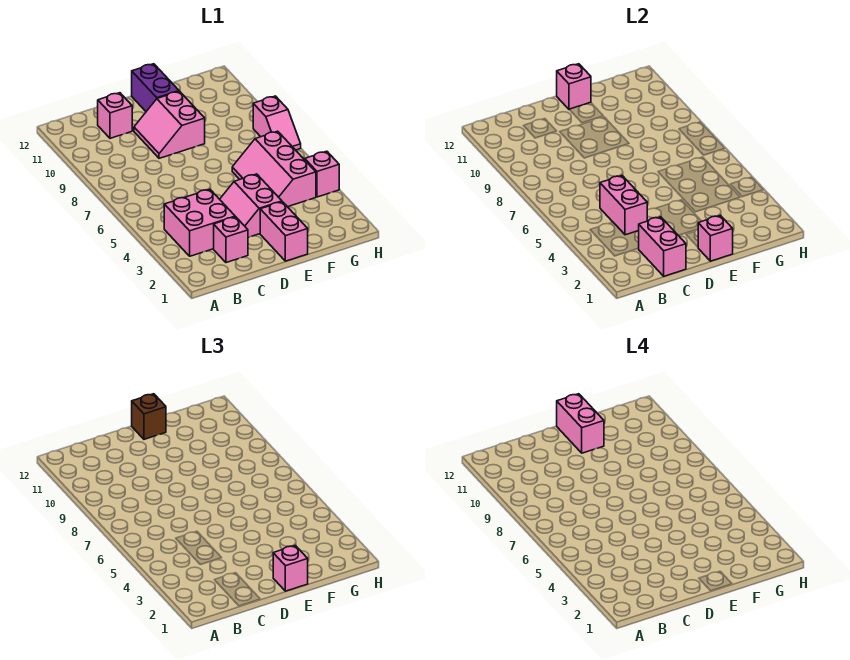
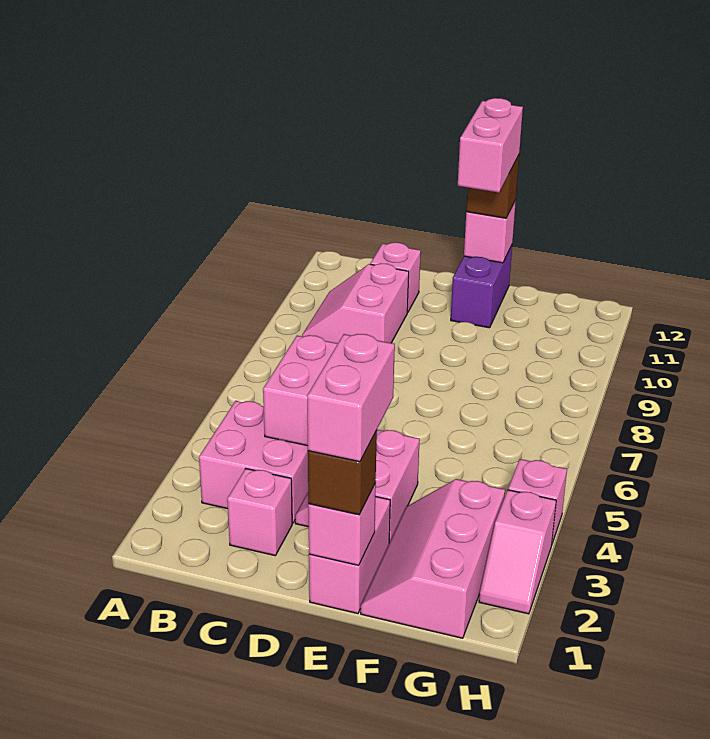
pink 1x2 brick [638,217,686,276] -> pink 1x2 brick moved to [307,334,395,462]
pink 2x2 slope [134,91,205,158] -> pink 2x2 slope moved to [302,263,409,343]
pink 1x1 brick [273,546,308,591] -> brown 1x1 brick [308,430,377,515]
pink 2x3 slope [232,131,316,207] -> pink 2x3 slope moved to [361,479,505,638]
pink 1x2 slope [253,96,301,150] -> pink 1x2 slope moved to [479,490,556,614]

